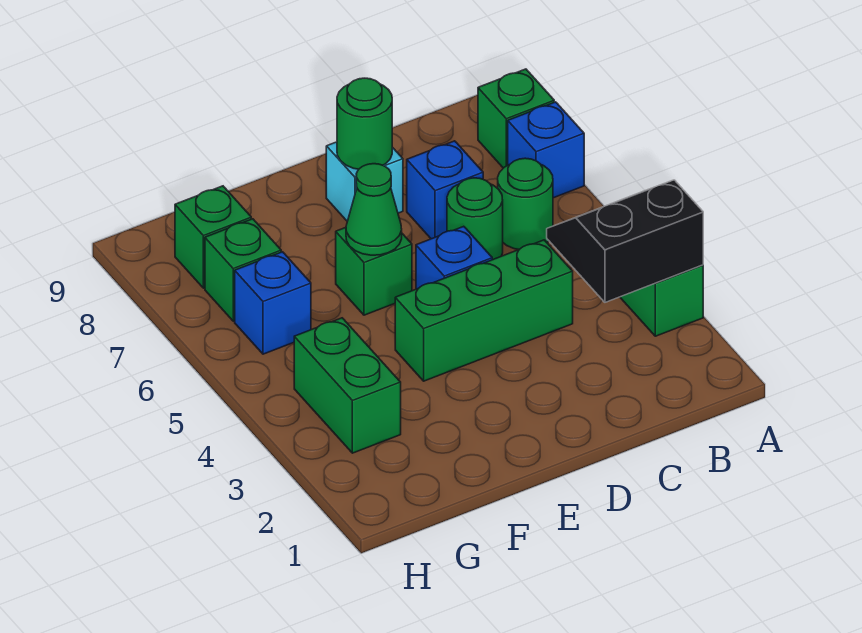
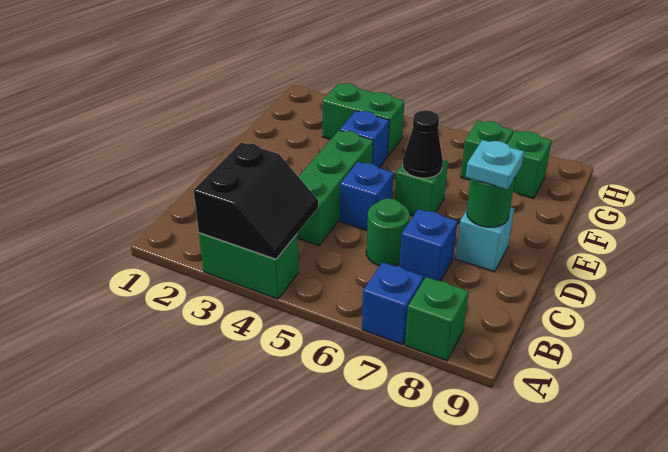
green 1x1 round brick [498,158,553,250] -> none
none -> cyan 1x1 plate [466,140,524,189]
green 1x1 cone [346,164,402,255] -> black 1x1 cone [403,110,443,178]
blue 1x1 brick [235,252,311,354] -> blue 1x1 brick moved to [340,111,389,168]

